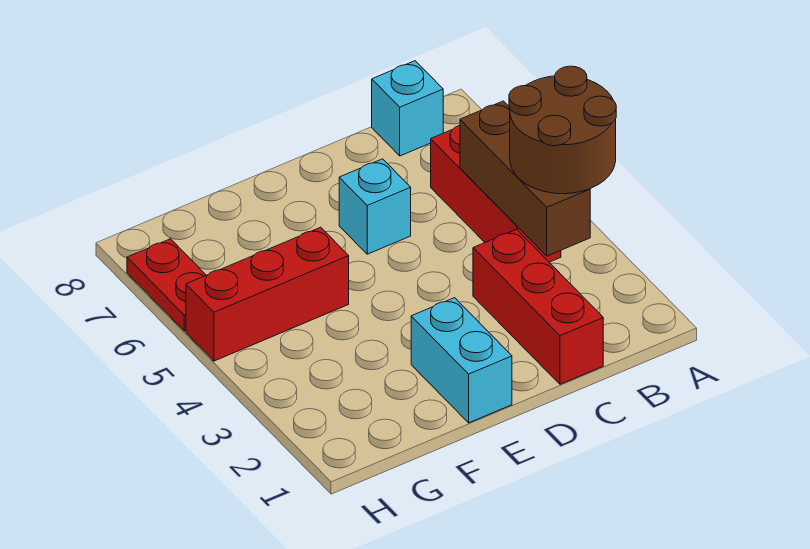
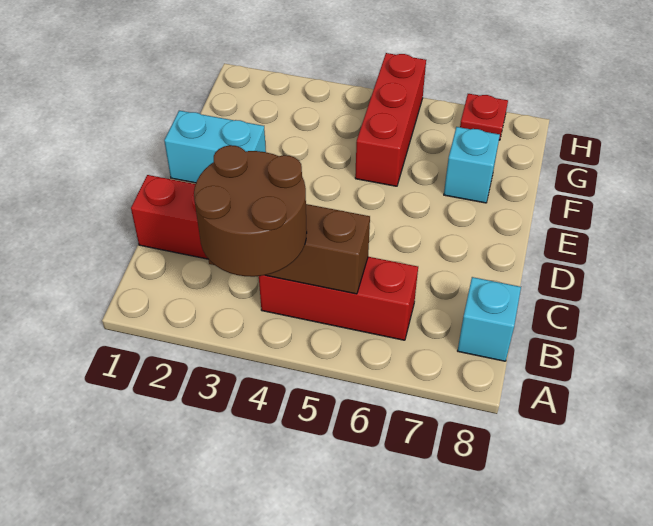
cyan 1x1 brick [339,159,411,254] -> cyan 1x1 brick moved to [444,127,500,203]
red 1x2 plate [127,239,206,331] -> red 1x1 plate [460,94,508,140]

